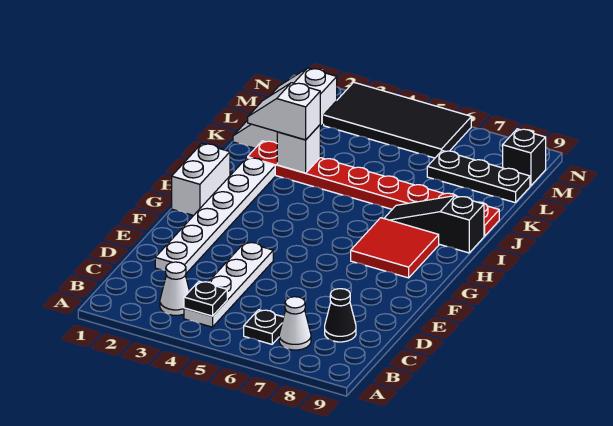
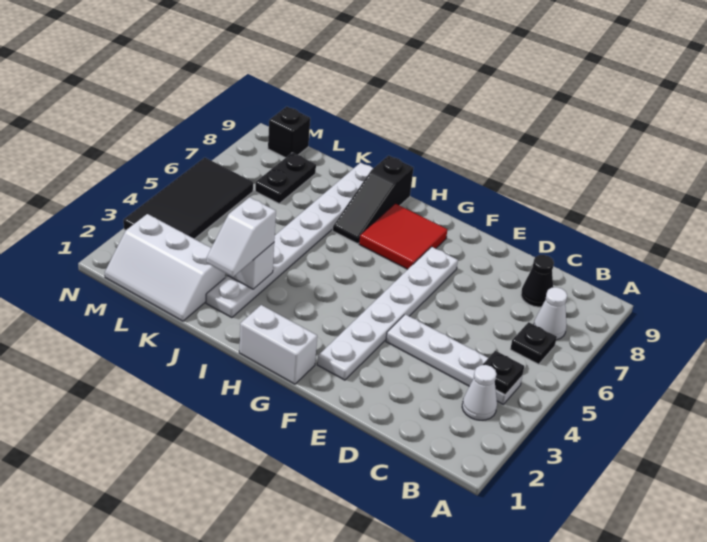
white 1x6 plate [155,158,275,273] -> white 1x6 plate turned to [317,247,458,380]
red 1x8 plate [248,141,499,236] -> white 1x8 plate [206,163,373,318]
black 1x3 plate [427,151,530,203] -> black 1x2 plate [255,153,316,203]

